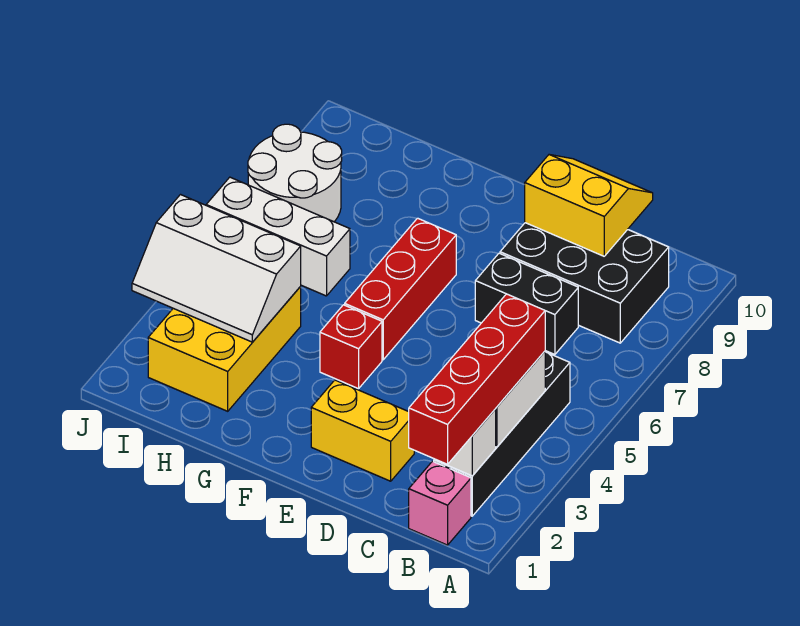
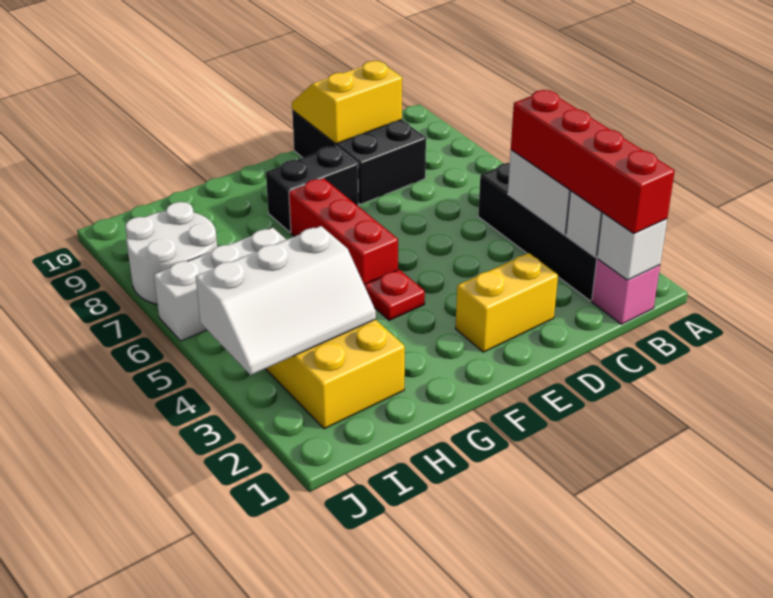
none -> white 1x1 brick [597,212,667,280]
black 2x3 brick [500,223,669,343] -> black 2x3 brick turned to [292,111,426,204]
black 1x2 brick [475,253,578,354] -> black 1x2 brick moved to [266,146,359,232]
red 1x1 brick [320,305,382,389] -> red 1x1 plate [364,270,425,321]

